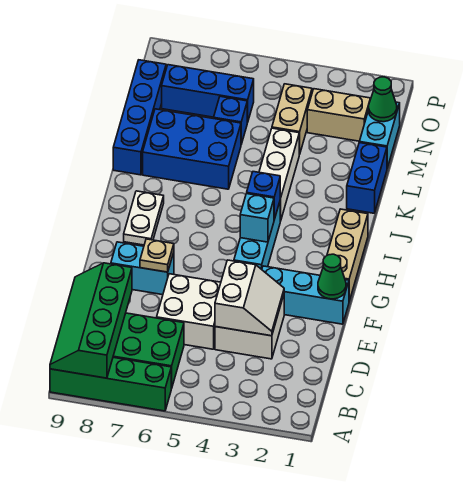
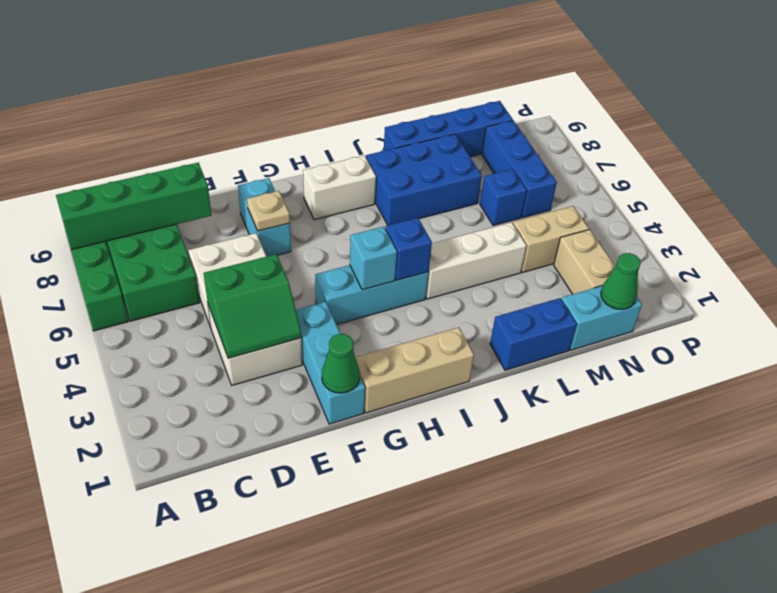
white 2x2 slope [215,260,284,336] -> green 2x2 slope [204,254,301,358]
white 1x2 plate [124,191,164,245] -> white 1x2 brick [303,156,376,220]
blue 2x3 brick [143,109,241,189] -> blue 2x3 brick turned to [366,134,482,225]

